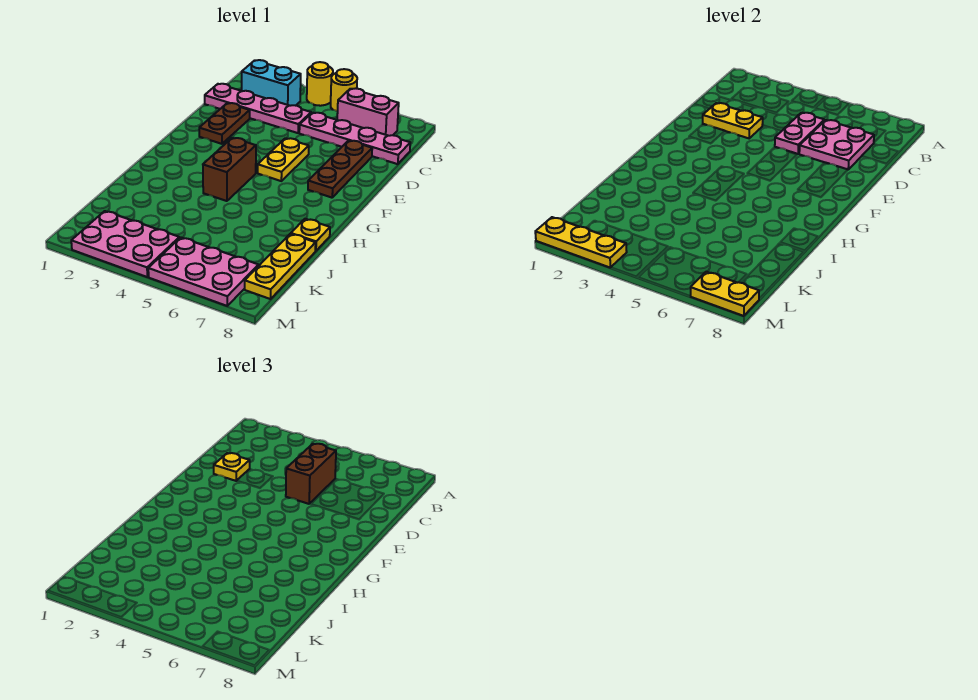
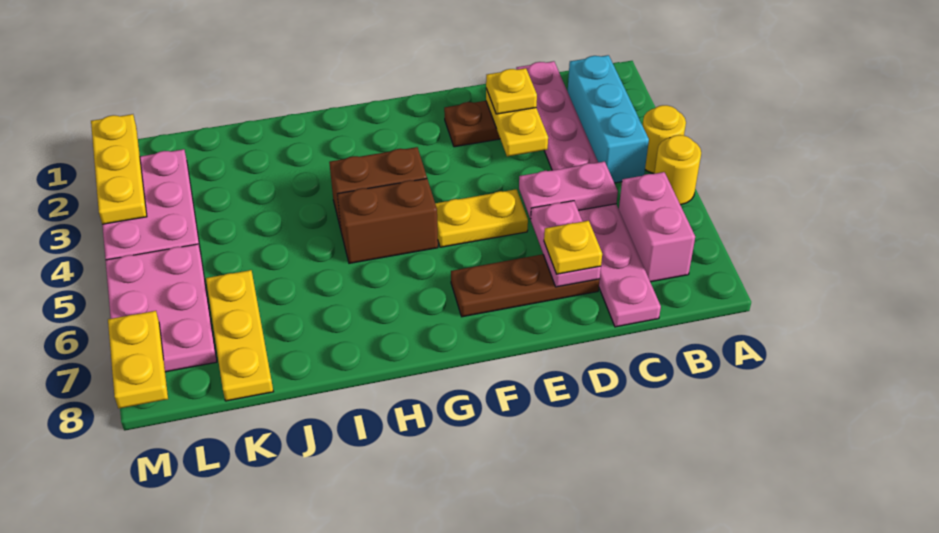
cyan 1x2 brick [242,60,301,106] -> cyan 1x3 brick [568,55,649,183]
brown 1x2 brick [286,444,336,504] -> brown 1x2 brick moved to [337,179,438,263]
pink 2x2 plate [799,120,874,169] -> pink 1x2 plate [531,201,601,287]
yellow 1x1 plate [291,219,330,251] -> yellow 1x1 plate moved to [544,221,602,274]
yellow 1x3 plate [245,234,316,299] -> yellow 1x3 plate turned to [206,270,273,401]

